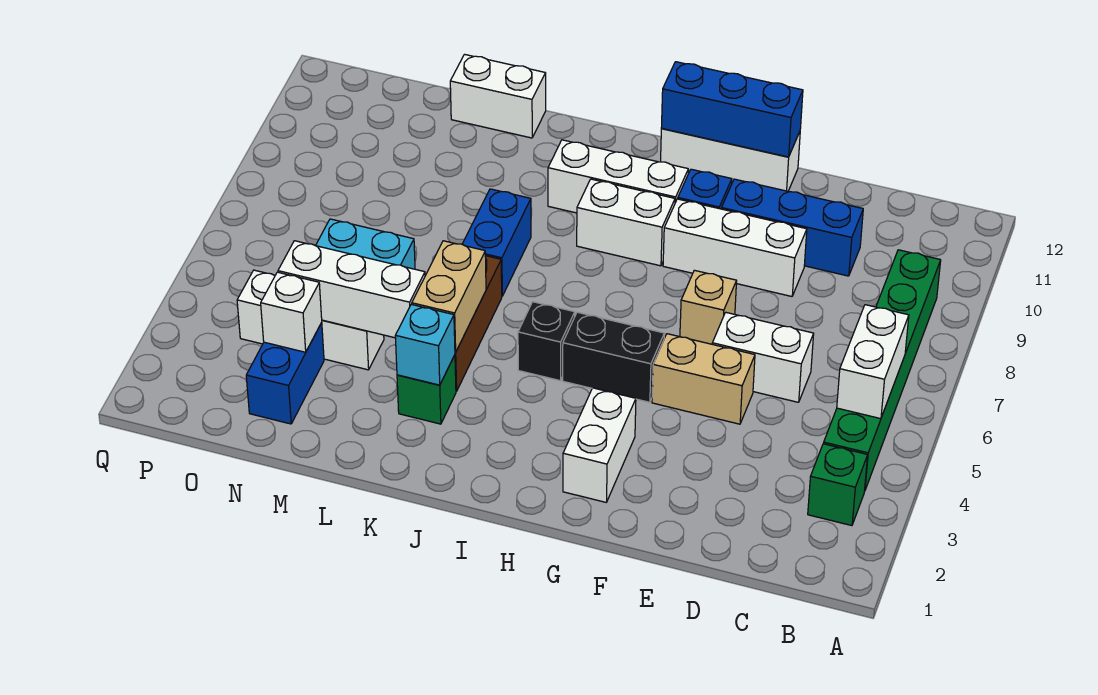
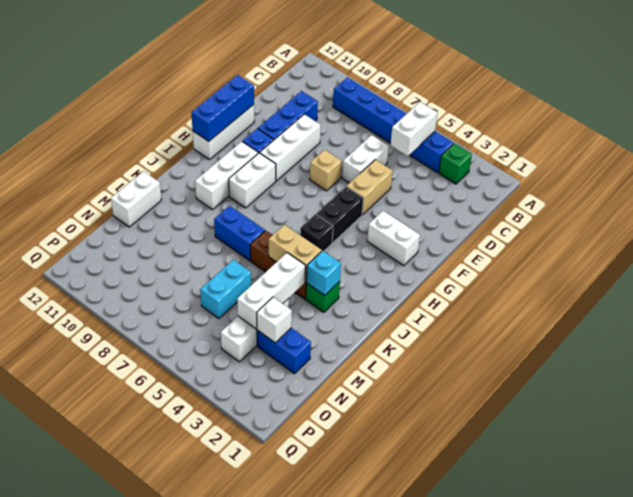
green 1x6 brick [824,250,941,490] -> blue 1x6 brick [333,77,453,173]
white 1x2 brick [837,305,909,419] -> white 1x2 brick turned to [390,102,437,156]

